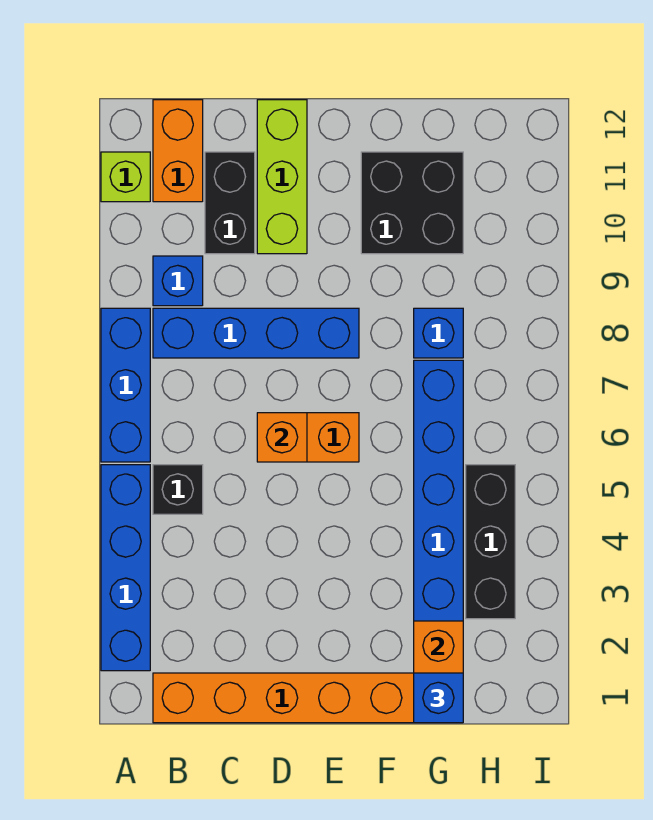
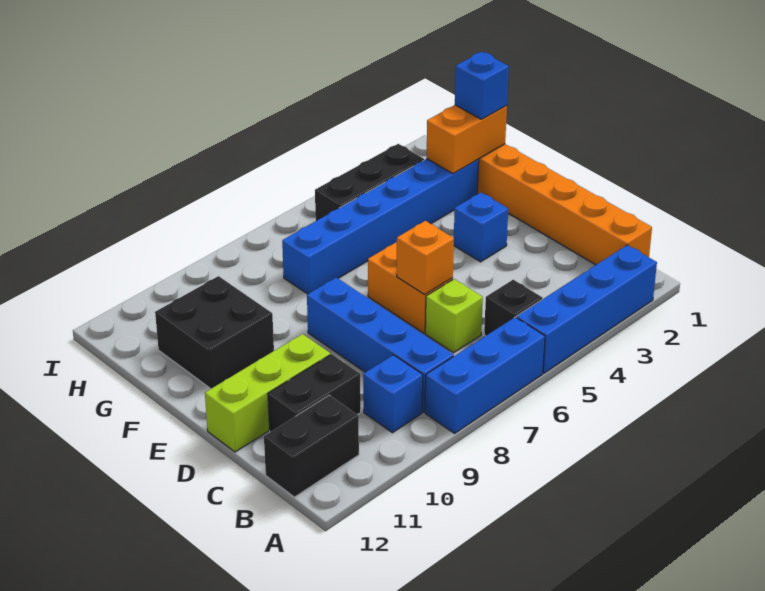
lime 1x1 brick [101,152,150,202] -> lime 1x1 brick moved to [425,279,483,353]
orange 1x2 brick [153,100,203,202] -> black 1x2 brick [264,395,359,497]
blue 1x1 brick [414,308,463,358] -> blue 1x1 brick moved to [454,193,508,262]

